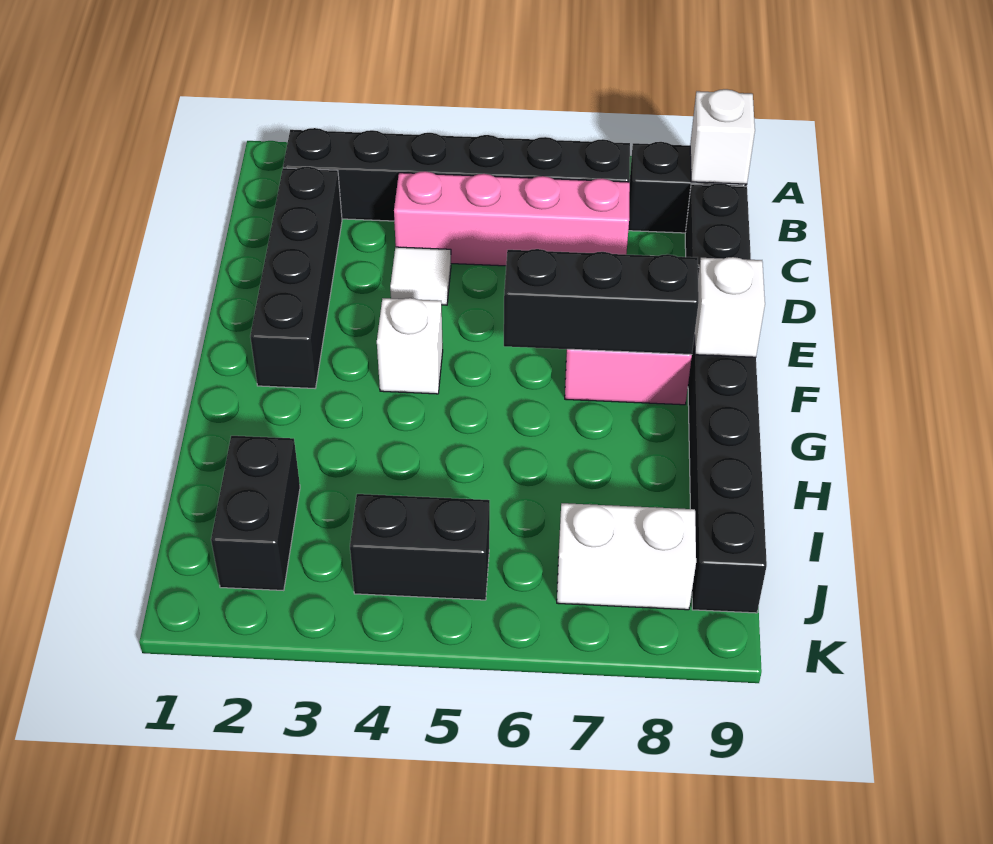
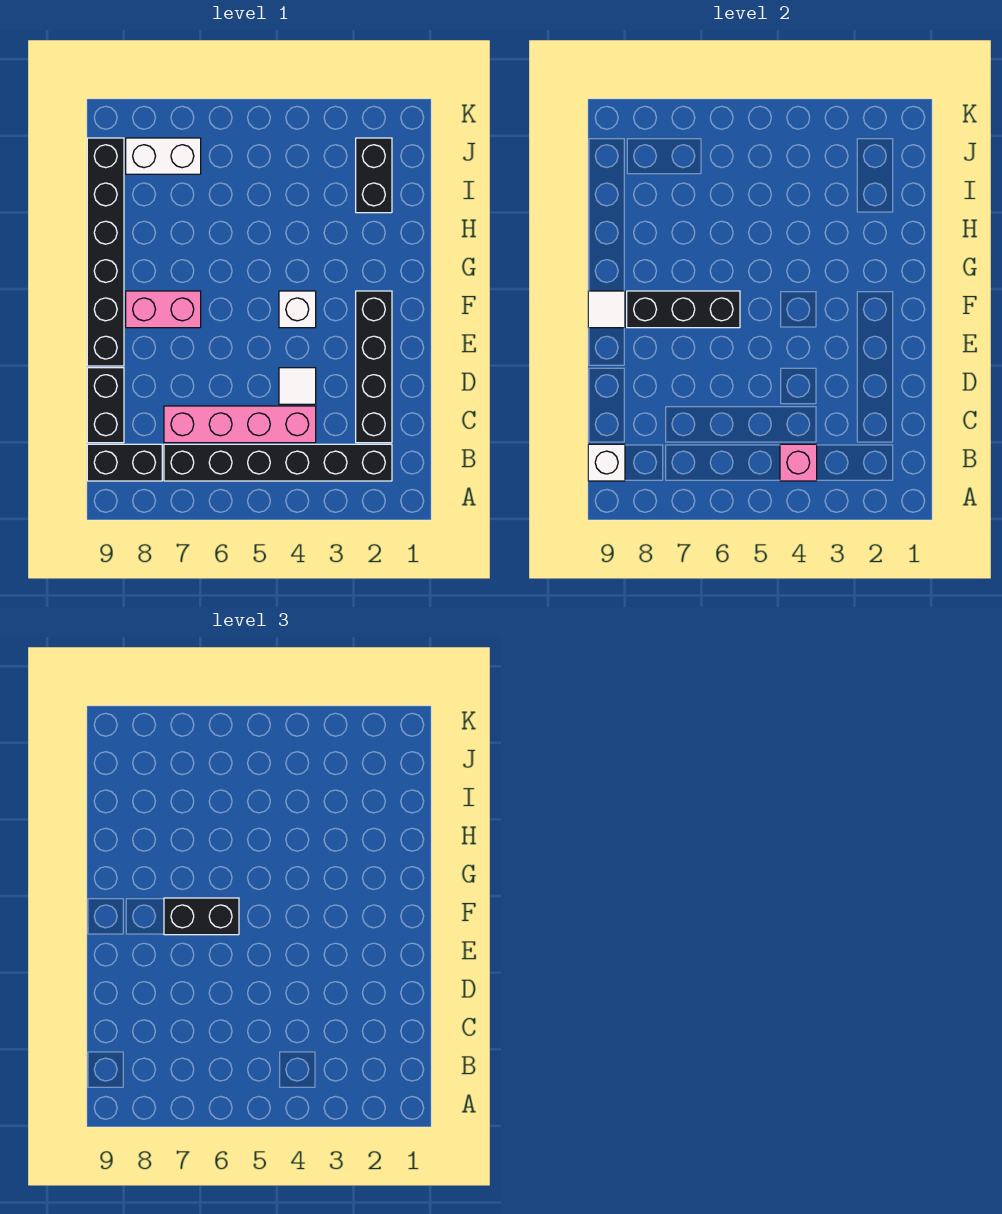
none -> pink 1x1 brick [780,444,817,481]
white 1x1 brick [694,257,765,357] -> white 1x1 tile [588,291,625,328]
black 1x2 brick [350,494,490,600] -> black 1x2 brick moved to [164,898,239,935]

